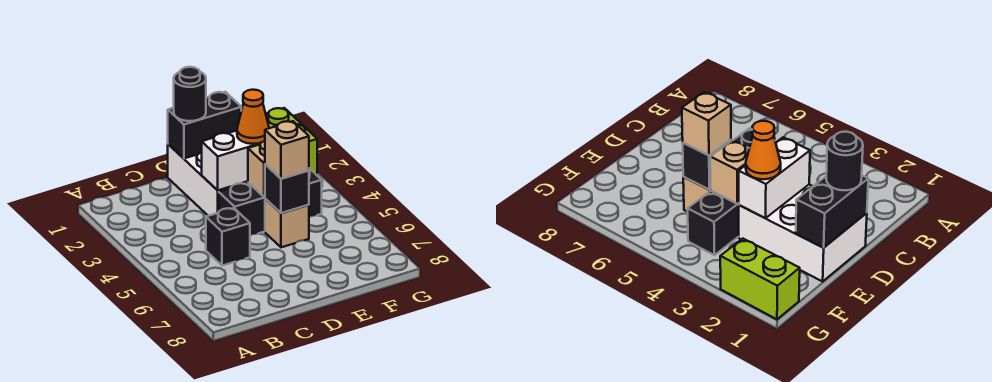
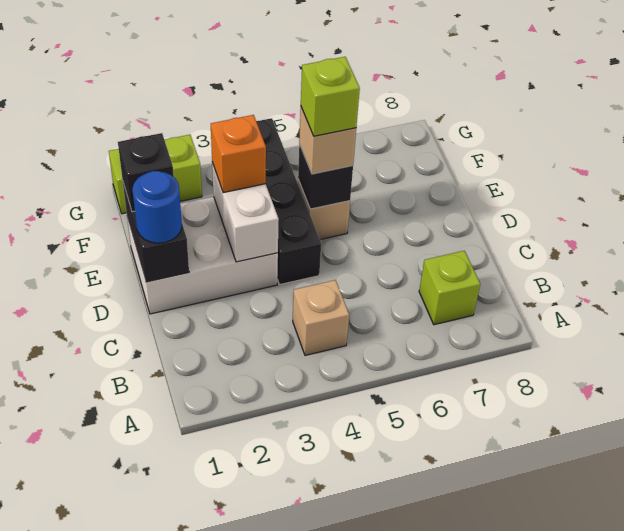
none -> lime 1x1 brick [419,251,480,325]
black 1x1 brick [206,208,250,266] -> black 1x1 brick moved to [118,133,174,212]
black 1x1 round brick [174,67,206,121] -> blue 1x1 round brick [132,171,182,243]
black 1x3 brick [219,168,322,235] -> black 1x4 brick [256,118,321,284]
orange 1x1 cone [237,90,269,144] -> orange 1x1 brick [211,115,266,193]
tan 1x1 brick [248,141,265,197] -> tan 1x1 brick moved to [293,280,349,355]
none -> lime 1x1 brick [301,57,360,136]

